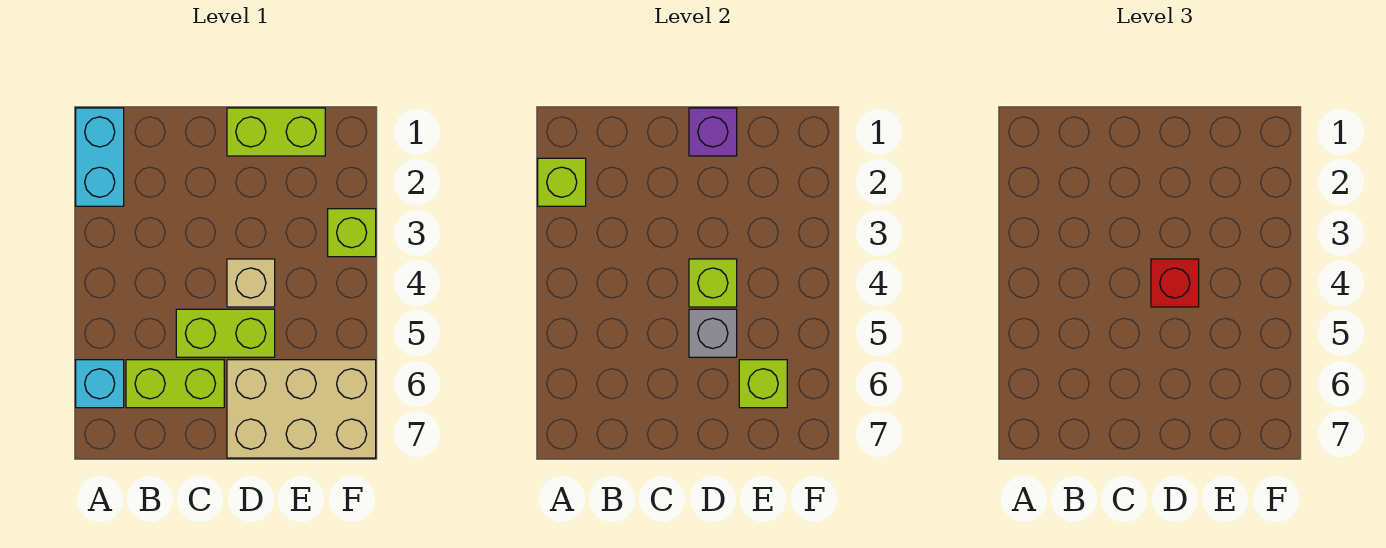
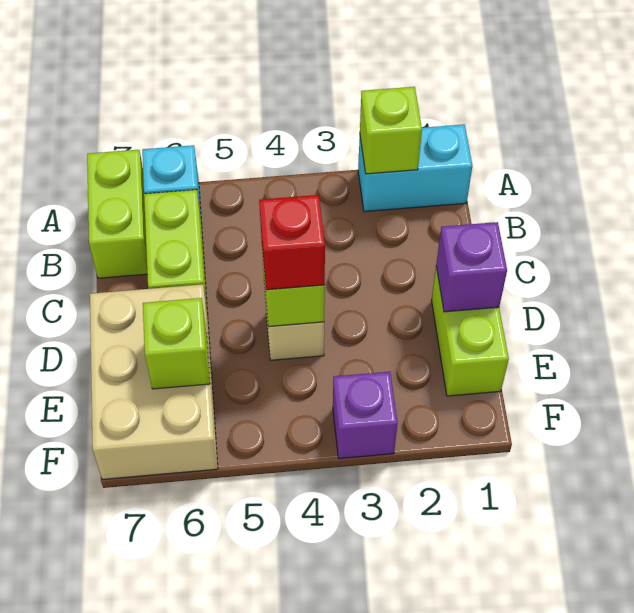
lime 1x2 brick [176,309,275,357] -> lime 1x2 brick moved to [87,150,147,278]
grey 1x1 brick [689,309,737,357] -> none
lime 1x1 brick [328,209,376,257] -> purple 1x1 brick [333,372,397,458]

